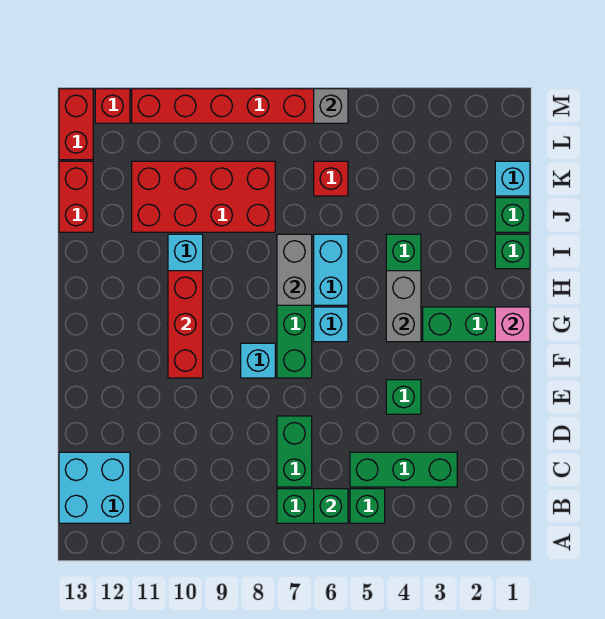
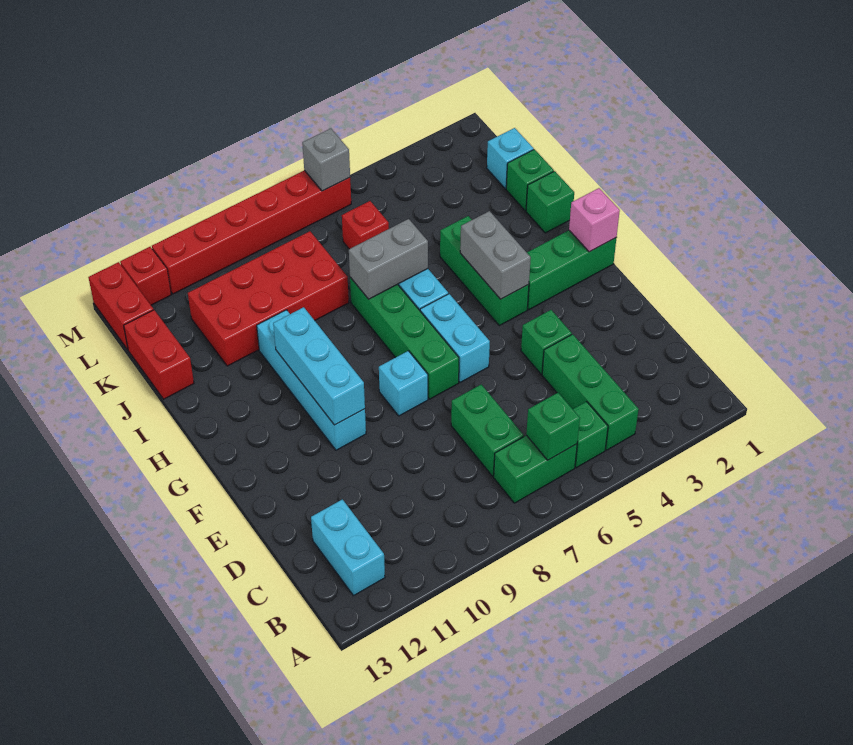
cyan 2x2 brick [59,452,130,523] -> cyan 1x2 brick [311,499,385,596]
green 1x3 brick [350,452,457,487] -> green 1x3 brick turned to [542,334,639,450]
red 1x3 brick [168,271,203,378] -> cyan 1x3 brick [273,307,365,425]
cyan 1x1 brick [314,307,348,342] -> cyan 1x2 brick [420,294,490,382]
grey 1x2 brick [277,234,312,305] -> grey 1x2 brick turned to [349,219,428,299]

